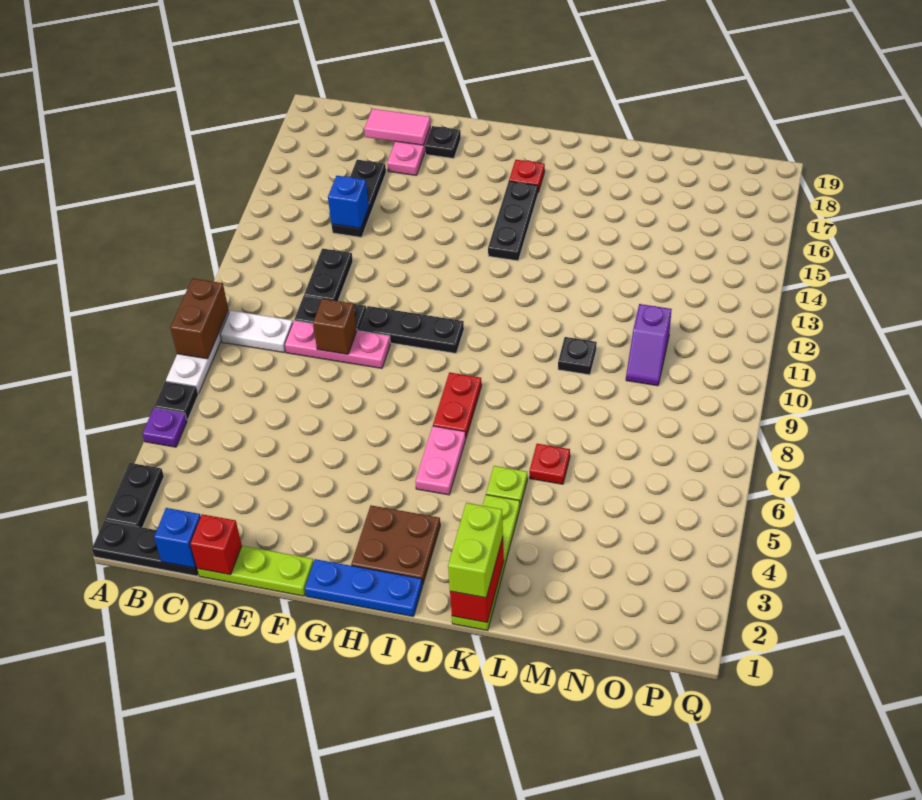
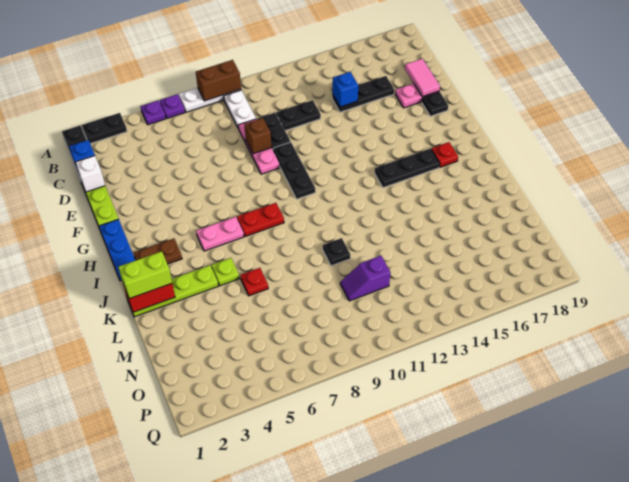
black 1x1 plate [154,381,198,420] -> purple 1x1 plate [160,94,185,119]
red 1x1 brick [190,514,242,575] -> white 1x1 brick [75,156,105,192]
brown 2x2 plate [351,506,440,585] -> brown 1x2 plate [134,238,182,264]

